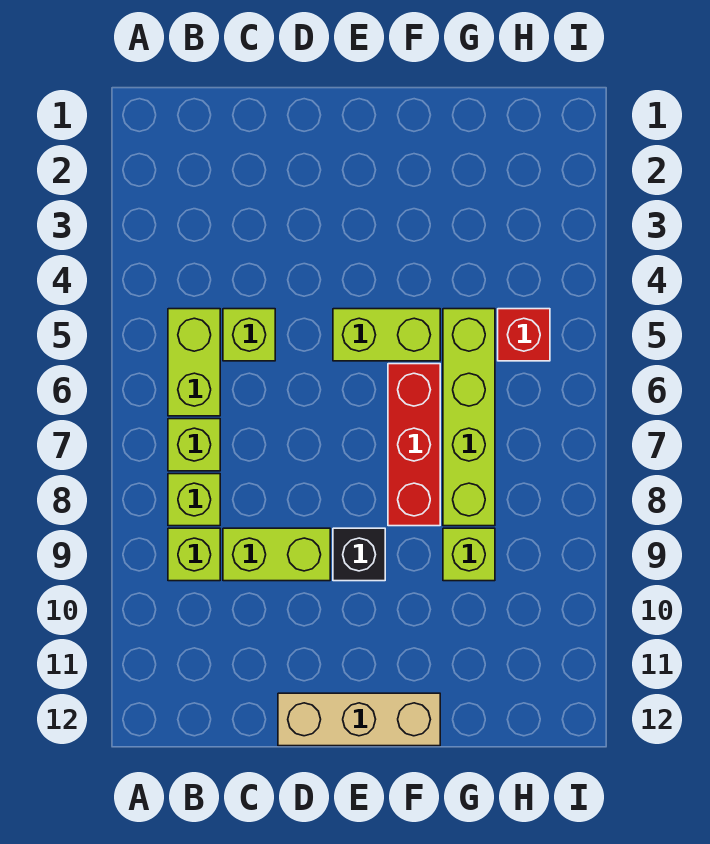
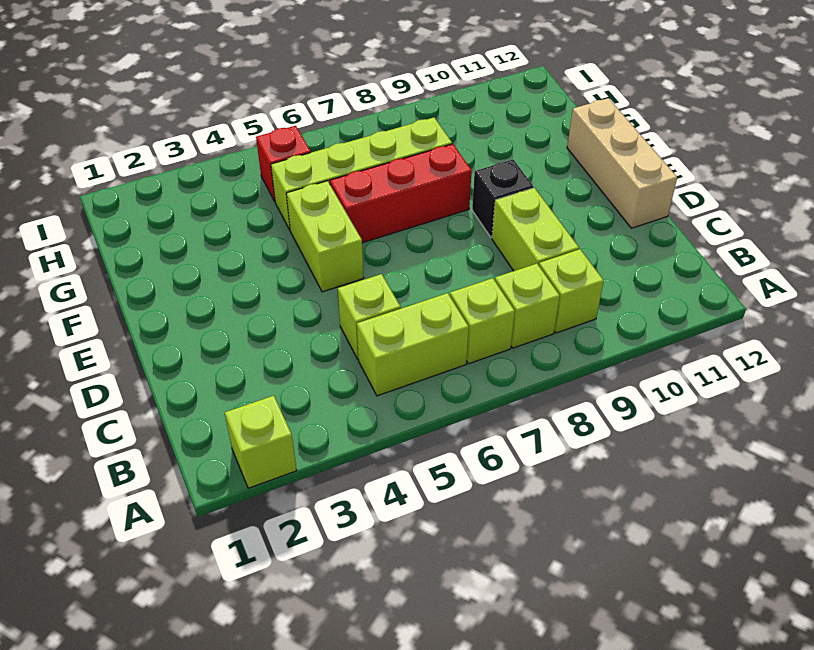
lime 1x1 brick [443,528,495,581] -> lime 1x1 brick moved to [225,396,297,488]

